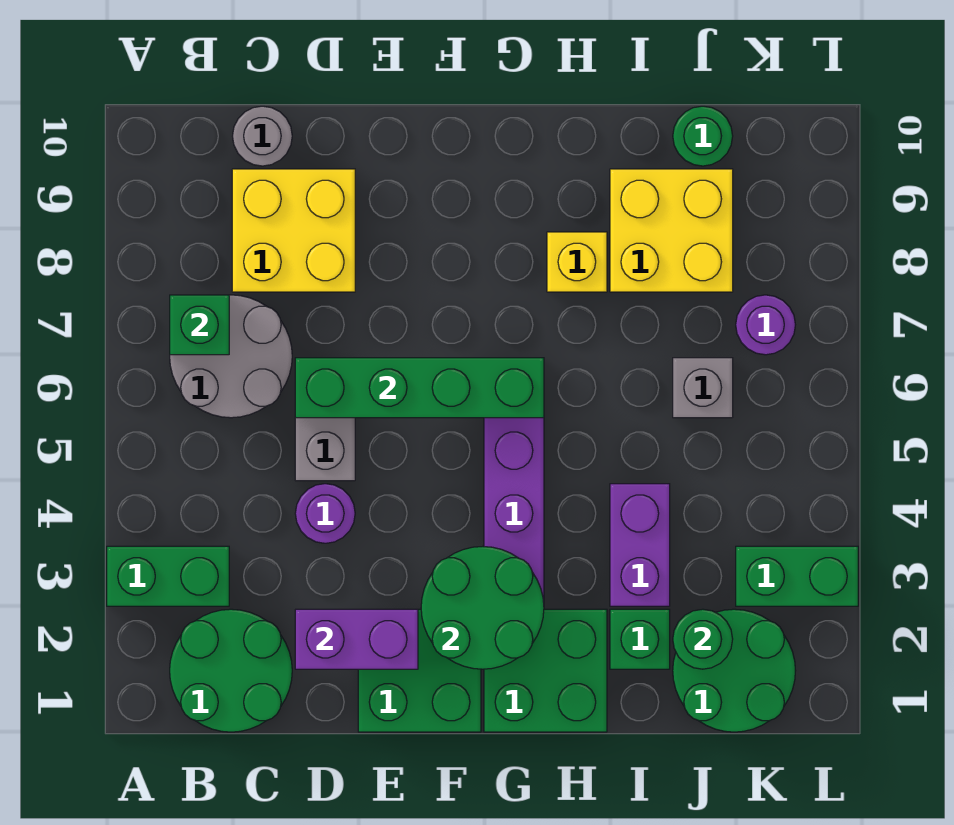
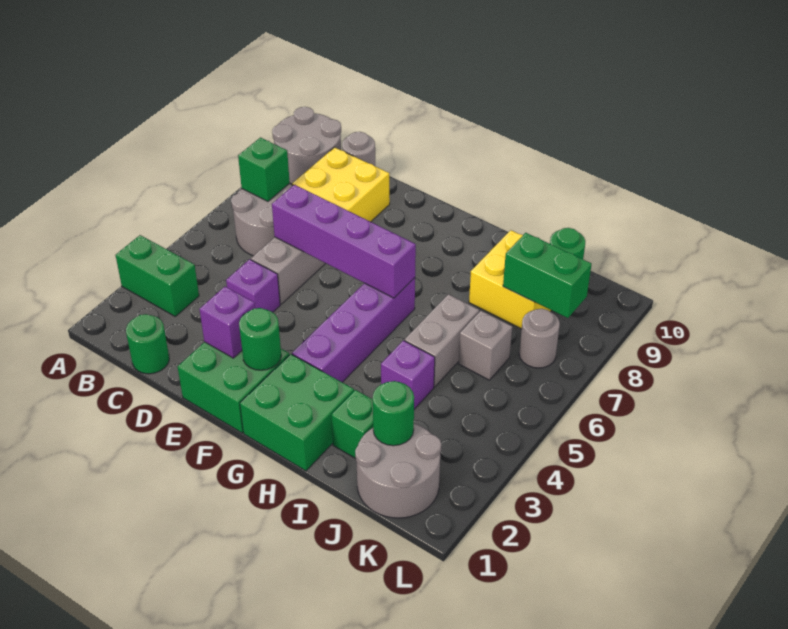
none -> grey 2x2 round brick [272,107,341,184]
green 2x2 round brick [170,609,292,732] -> green 1x1 round brick [126,314,169,374]
purple 1x2 brick [295,609,418,669] -> purple 1x1 brick [200,287,255,358]
purple 1x1 round brick [295,484,355,543] -> purple 1x1 brick [226,259,280,312]
green 1x4 brick [295,358,544,418] -> purple 1x4 brick [272,185,416,298]
green 2x2 round brick [421,546,544,669] -> green 1x1 round brick [239,308,281,370]
yellow 1x1 brick [547,232,607,292] -> none
purple 1x2 brick [610,484,670,606] -> purple 1x1 brick [381,341,435,409]
none -> grey 1x2 brick [405,294,479,387]
green 2x2 round brick [673,609,796,732] -> grey 2x2 round brick [355,424,441,518]
green 1x2 brick [736,546,858,606] -> green 1x2 brick moved to [503,233,592,318]
purple 1x1 round brick [736,295,795,355] -> grey 1x1 round brick [519,309,560,368]

